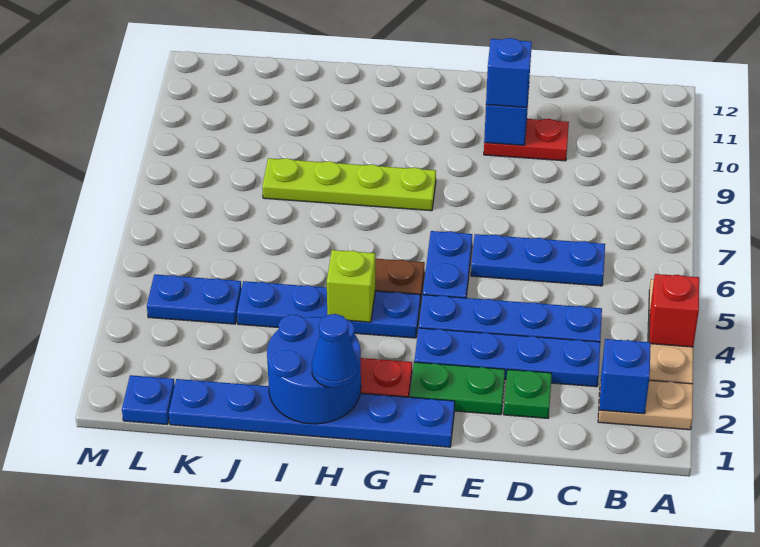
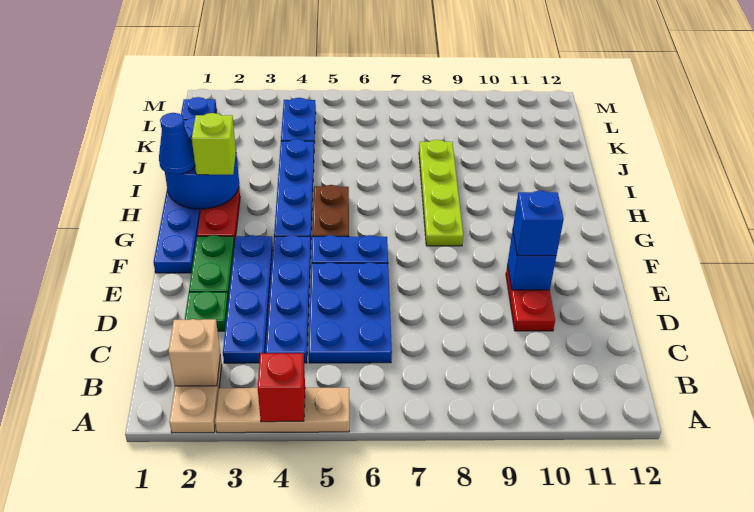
blue 1x1 brick [599,339,651,414] -> tan 1x1 brick [169,319,220,386]
blue 1x3 plate [471,234,605,286] -> blue 2x3 plate [309,262,392,363]
lime 1x1 brick [327,250,375,322] -> lime 1x1 brick moved to [192,113,236,175]

